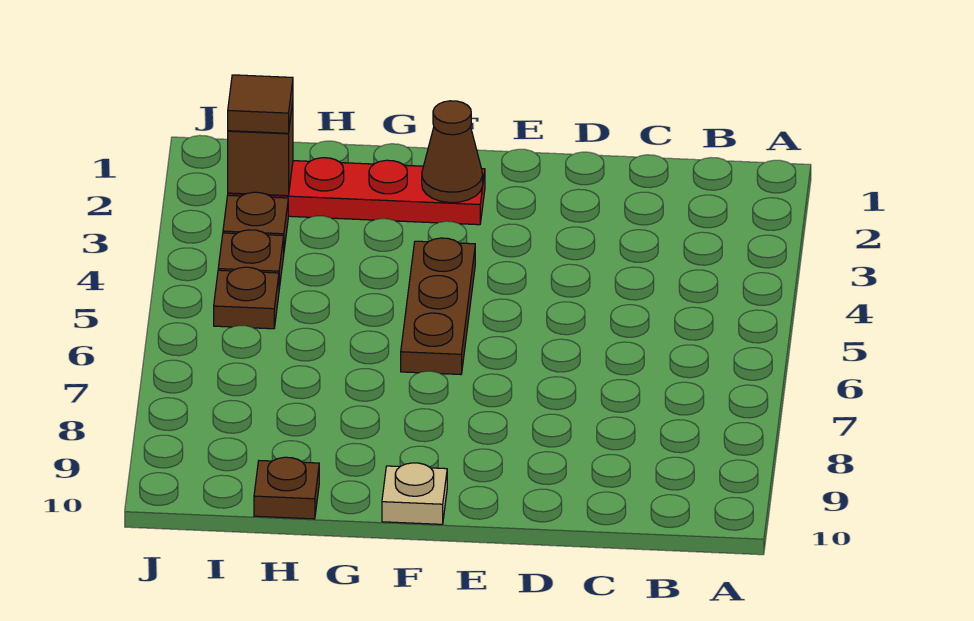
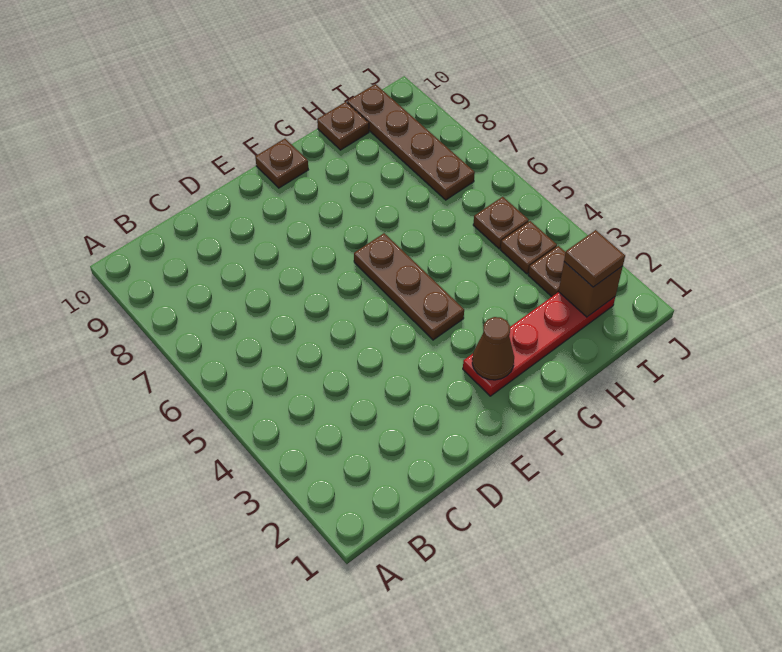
tan 1x1 plate [382,463,447,524] -> brown 1x1 plate [255,139,308,188]
none -> brown 1x4 plate [347,84,475,200]

